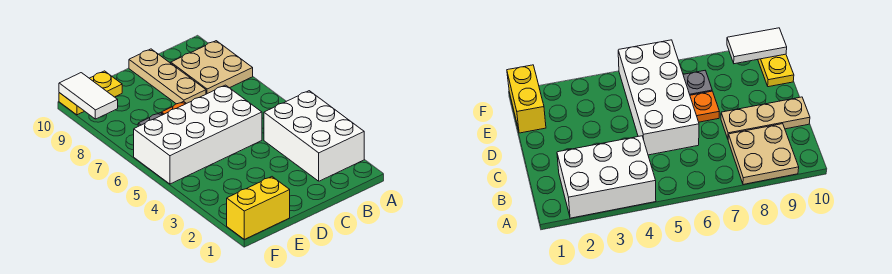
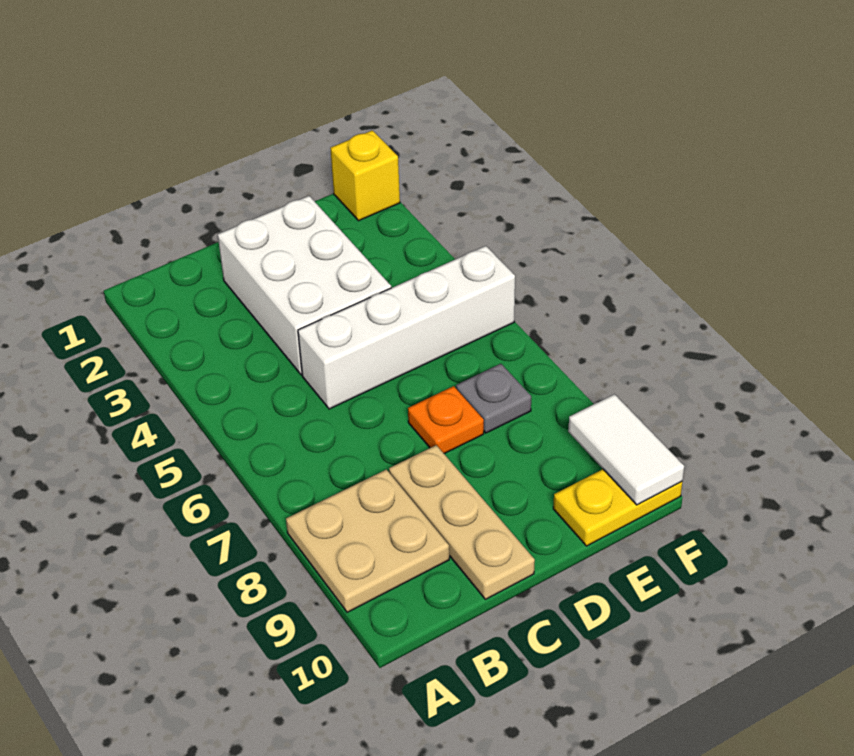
white 2x3 brick [264,91,364,181] -> white 2x3 brick moved to [218,196,391,375]
white 2x4 brick [134,85,262,184] -> white 1x4 brick [298,246,515,409]
yellow 1x2 brick [227,177,290,239] -> yellow 1x1 brick [330,130,400,221]

